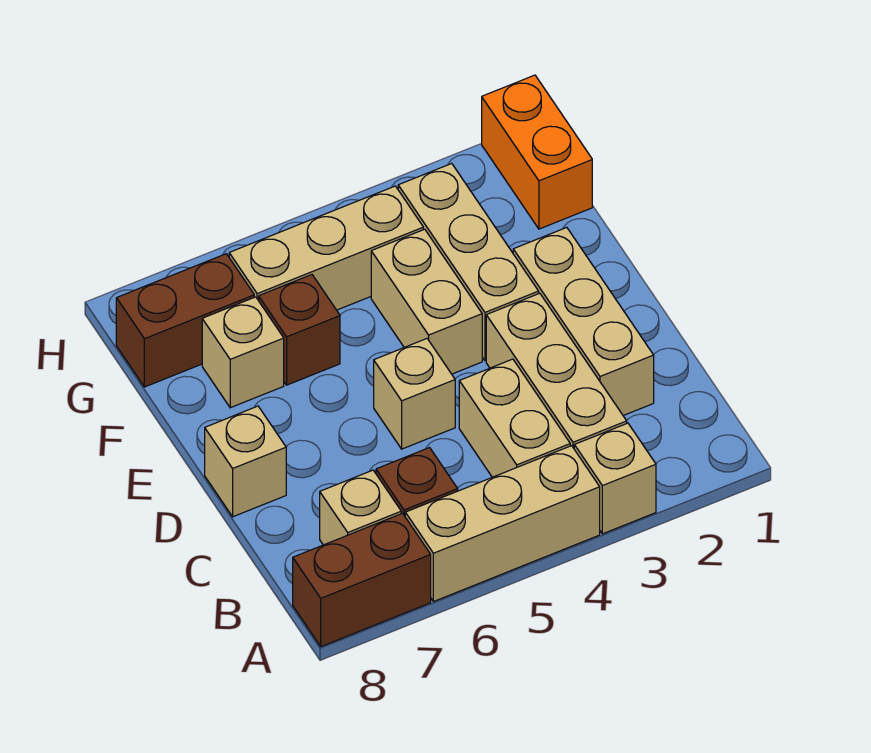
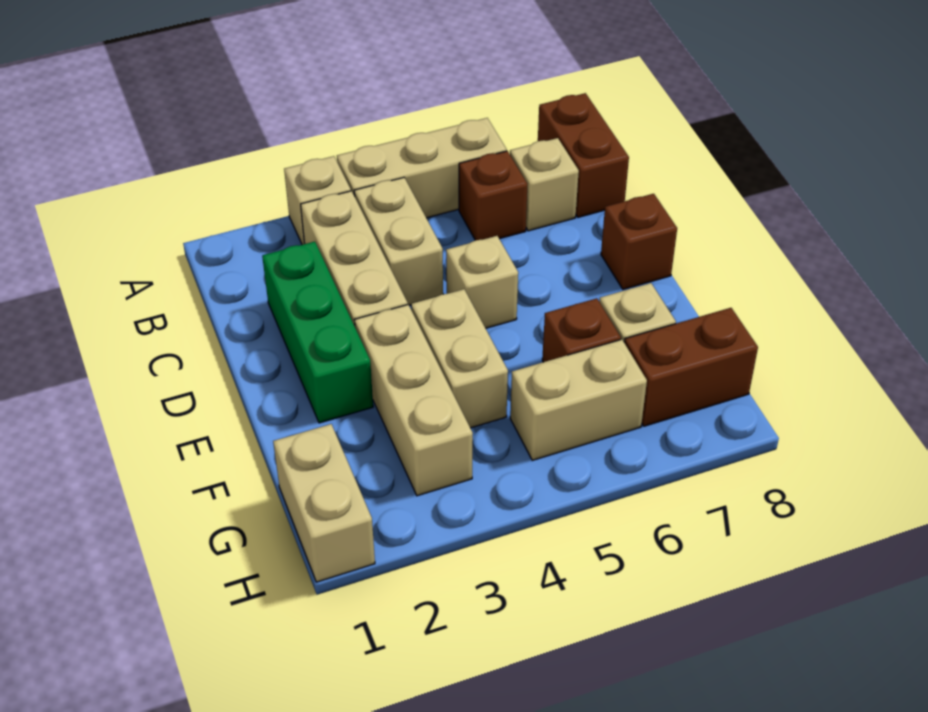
brown 1x2 brick [293,513,431,647] -> brown 1x2 brick turned to [538,93,629,217]
tan 1x3 brick [513,228,654,416] -> green 1x3 brick [262,242,373,423]
tan 1x1 brick [205,406,286,517] -> brown 1x1 brick [601,194,677,289]
orange 1x2 brick [482,75,592,229] -> tan 1x2 brick [273,424,375,582]
tan 1x3 brick [229,186,423,310] -> tan 1x2 brick [510,339,647,460]

